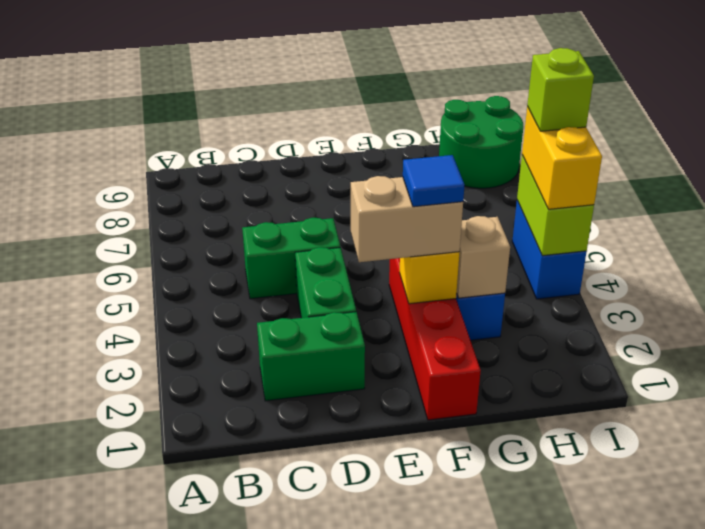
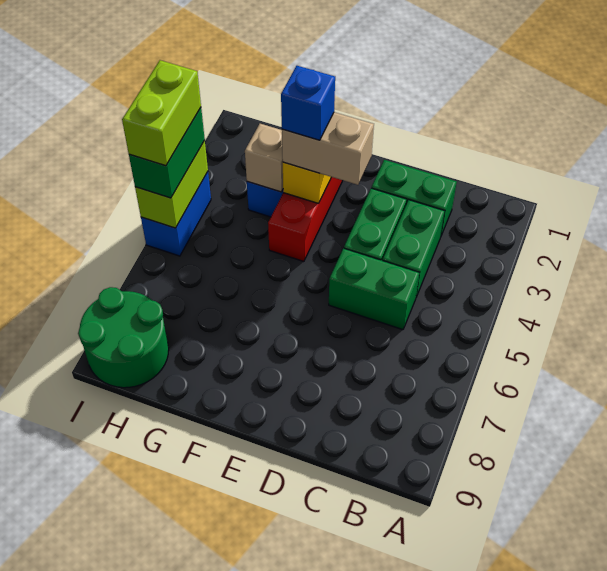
none -> green 1x2 brick [383,200,445,297]
blue 1x1 tile [403,155,465,207] -> blue 1x1 brick [281,66,335,140]
yellow 1x2 brick [522,106,602,209] -> green 1x2 brick [129,108,205,198]
lime 1x1 brick [527,48,594,131] -> lime 1x2 brick [122,60,201,166]

